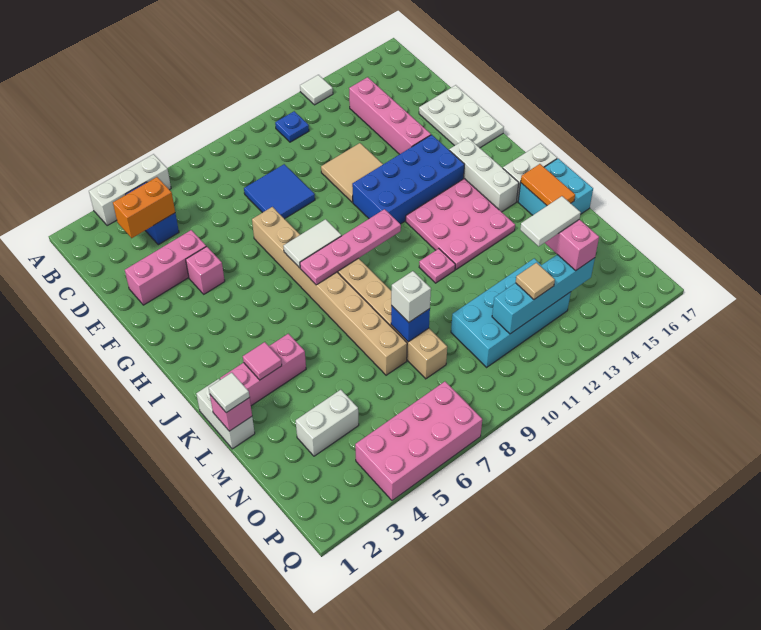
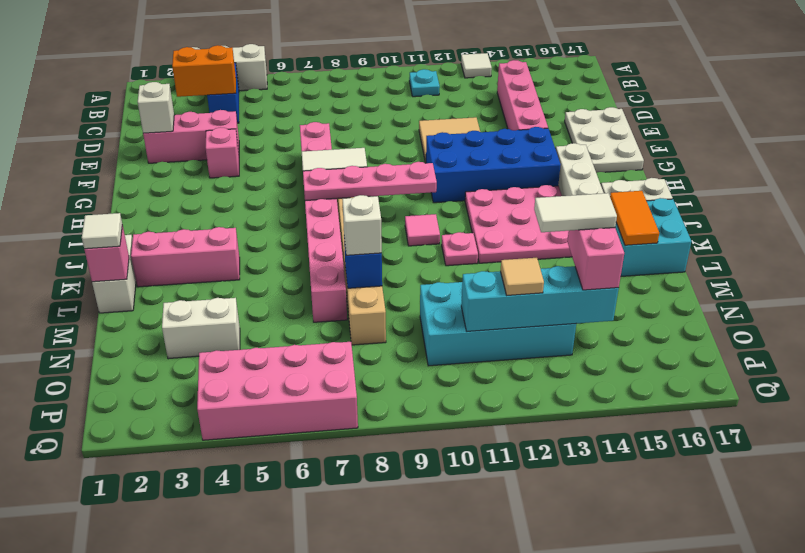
blue 1x1 plate [275,111,309,142] -> cyan 1x1 plate [409,69,440,97]
blue 2x2 tile [244,164,315,219] -> none
none -> white 1x1 brick [138,82,174,133]
tan 1x8 brick [252,207,407,375] -> pink 1x8 brick [300,122,347,322]
pink 1x1 tile [243,342,282,380] -> pink 1x1 tile moved to [405,214,440,246]

